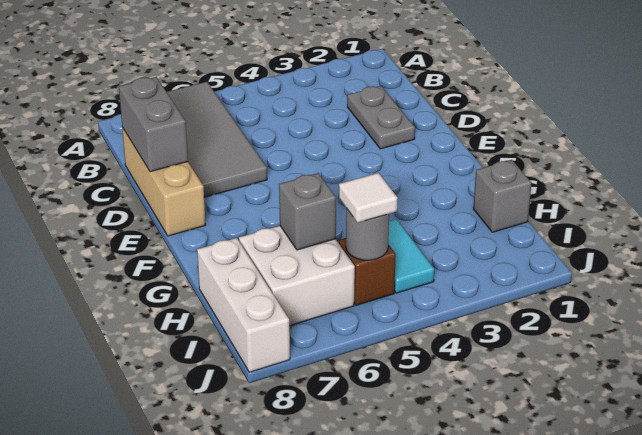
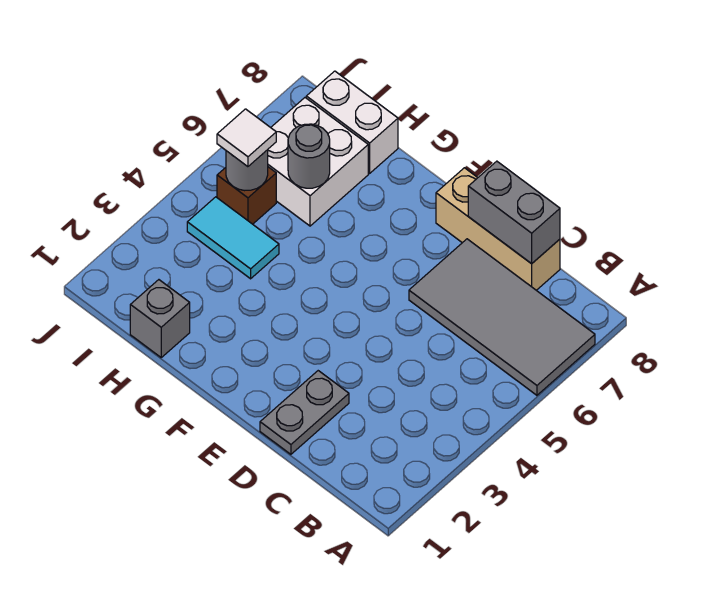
grey 1x2 plate [347,86,415,149] -> grey 1x2 plate turned to [260,371,349,454]
grey 1x1 brick [279,173,336,250] -> grey 1x1 round brick [288,124,330,188]
white 1x3 brick [197,238,290,372] -> white 1x2 brick [306,71,398,173]

